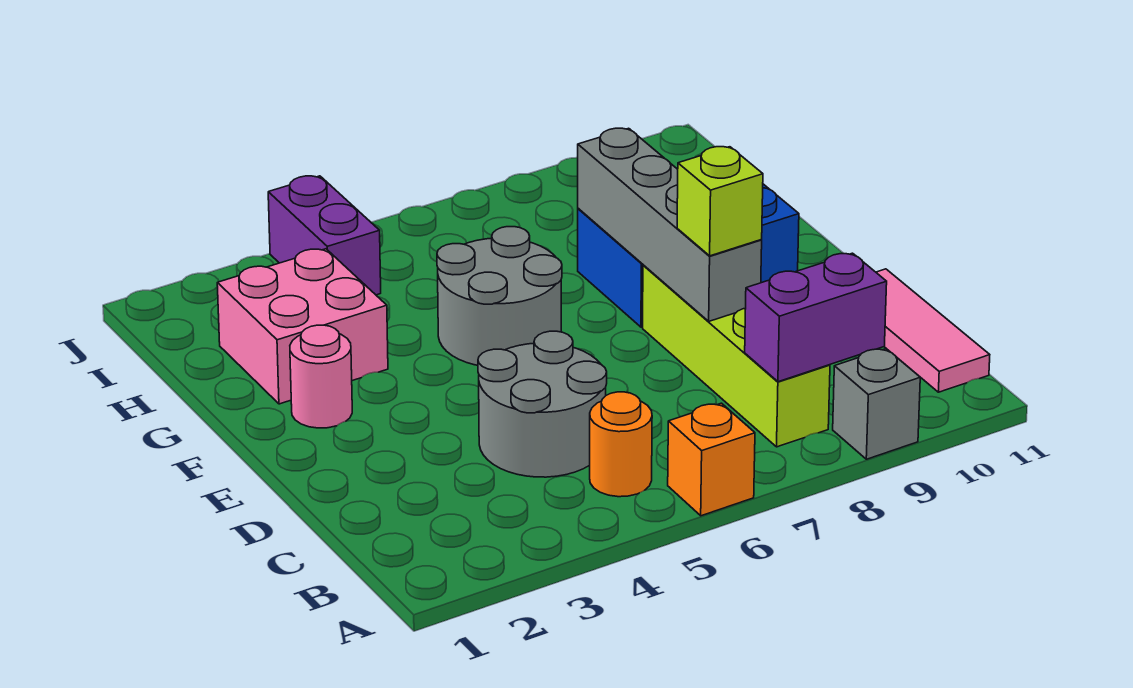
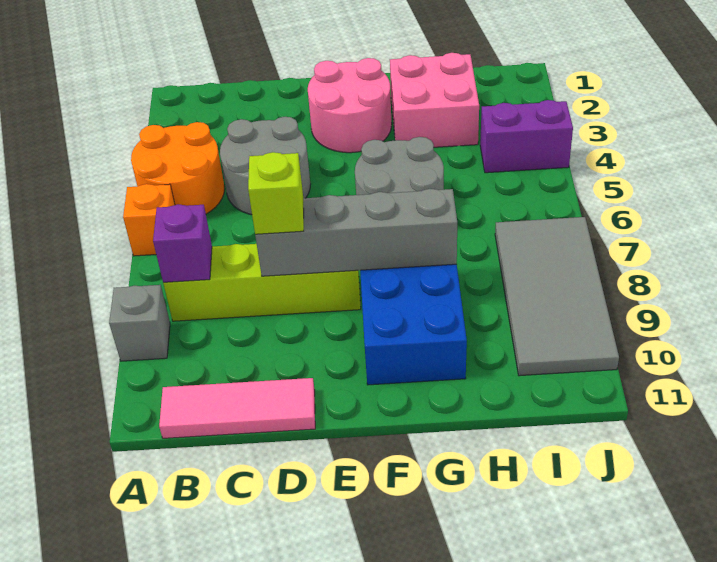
orange 1x1 round brick [590,392,652,497] -> orange 2x2 round brick [131,122,224,214]
purple 1x2 brick [745,253,887,382] -> purple 1x1 brick [153,204,212,283]
pink 1x1 round brick [290,325,352,428] -> pink 2x2 round brick [308,58,392,153]
none -> grey 2x4 tile [495,217,619,376]

